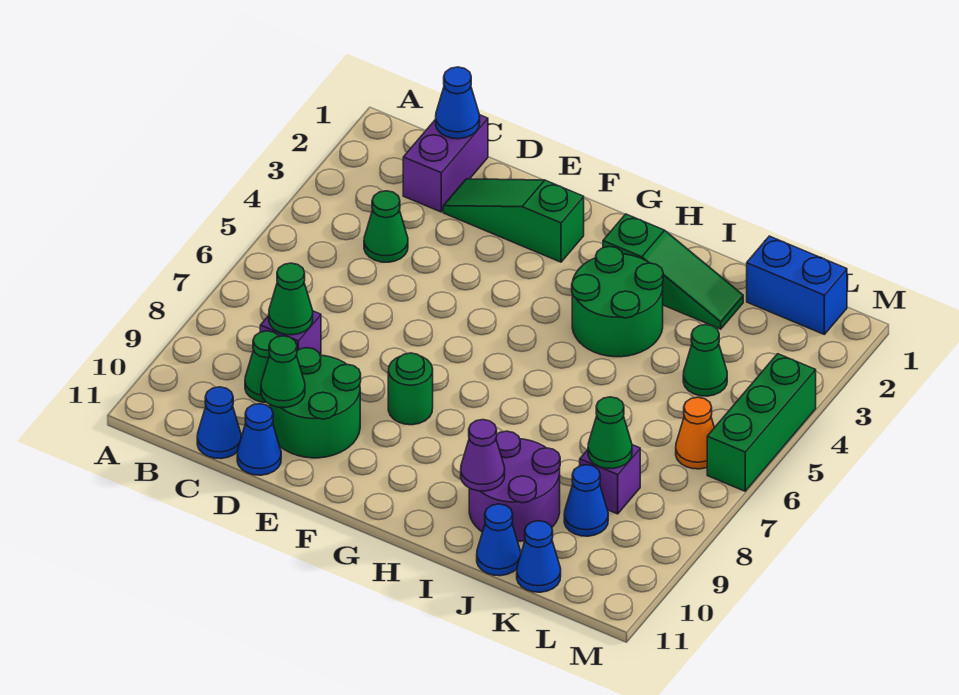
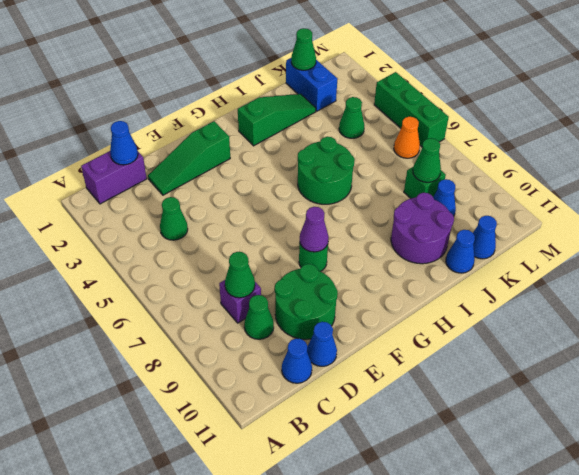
purple 1x2 brick [403,115,488,212] -> purple 1x2 brick turned to [81,151,147,204]
green 1x1 cone [261,336,305,408] -> green 1x1 cone moved to [291,28,316,70]
green 2x2 round brick [572,246,663,357] -> green 2x2 round brick moved to [298,137,355,204]
purple 1x1 cone [461,420,505,491] -> purple 1x1 cone moved to [300,207,329,252]
blue 1x2 brick [747,236,847,334] -> blue 1x2 brick turned to [286,58,337,111]
purple 1x1 brick [580,445,640,514] -> green 1x1 brick [404,166,446,198]

